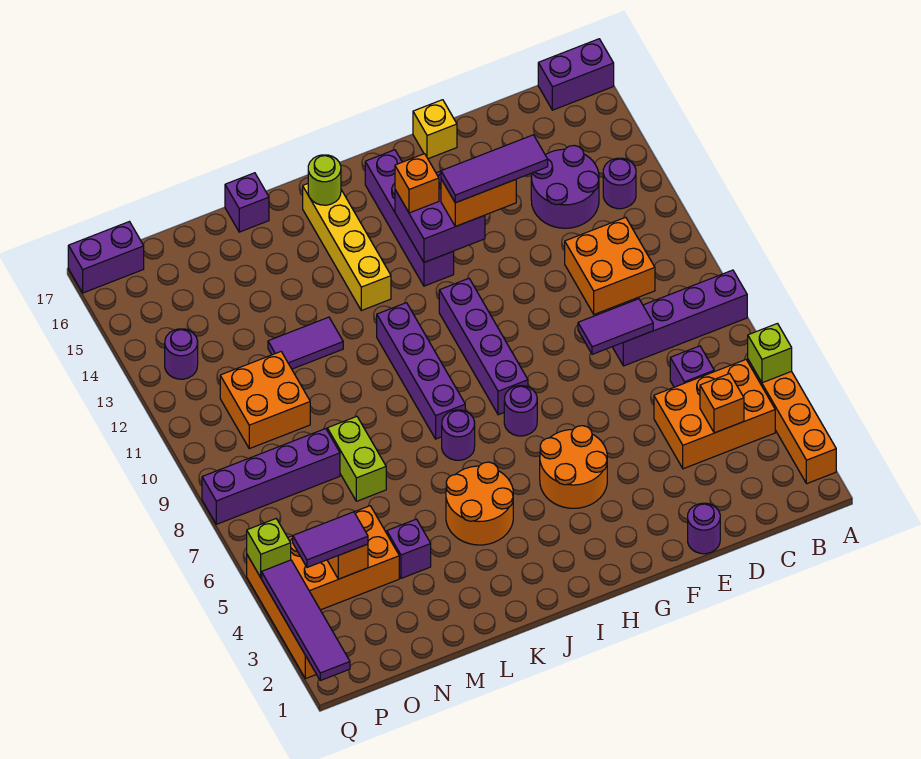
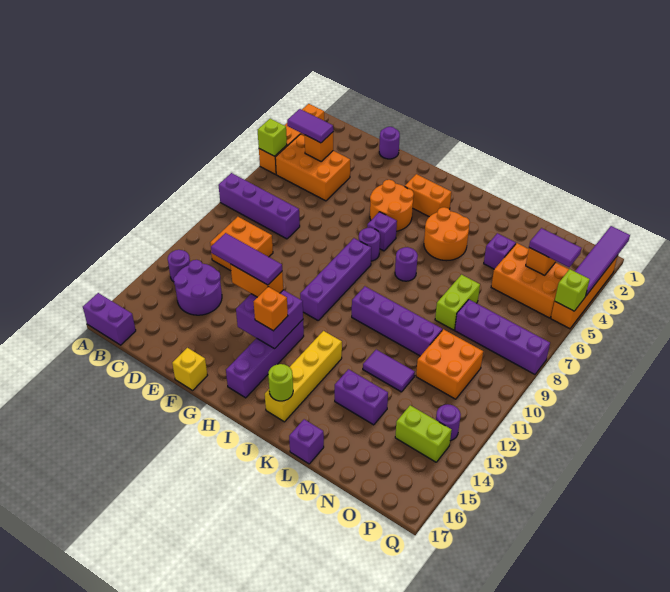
purple 1x1 brick [670,346,714,387] -> purple 1x1 brick moved to [367,212,397,251]
purple 1x2 tile [578,299,653,354] -> purple 1x2 tile moved to [287,109,333,143]
none -> orange 1x2 brick [405,174,452,217]
purple 1x4 brick [377,303,465,439] -> purple 1x4 brick turned to [352,286,442,356]
none -> lime 1x2 brick [395,405,452,462]
purple 1x2 brick [68,222,144,293] -> purple 1x2 brick moved to [335,369,388,425]

